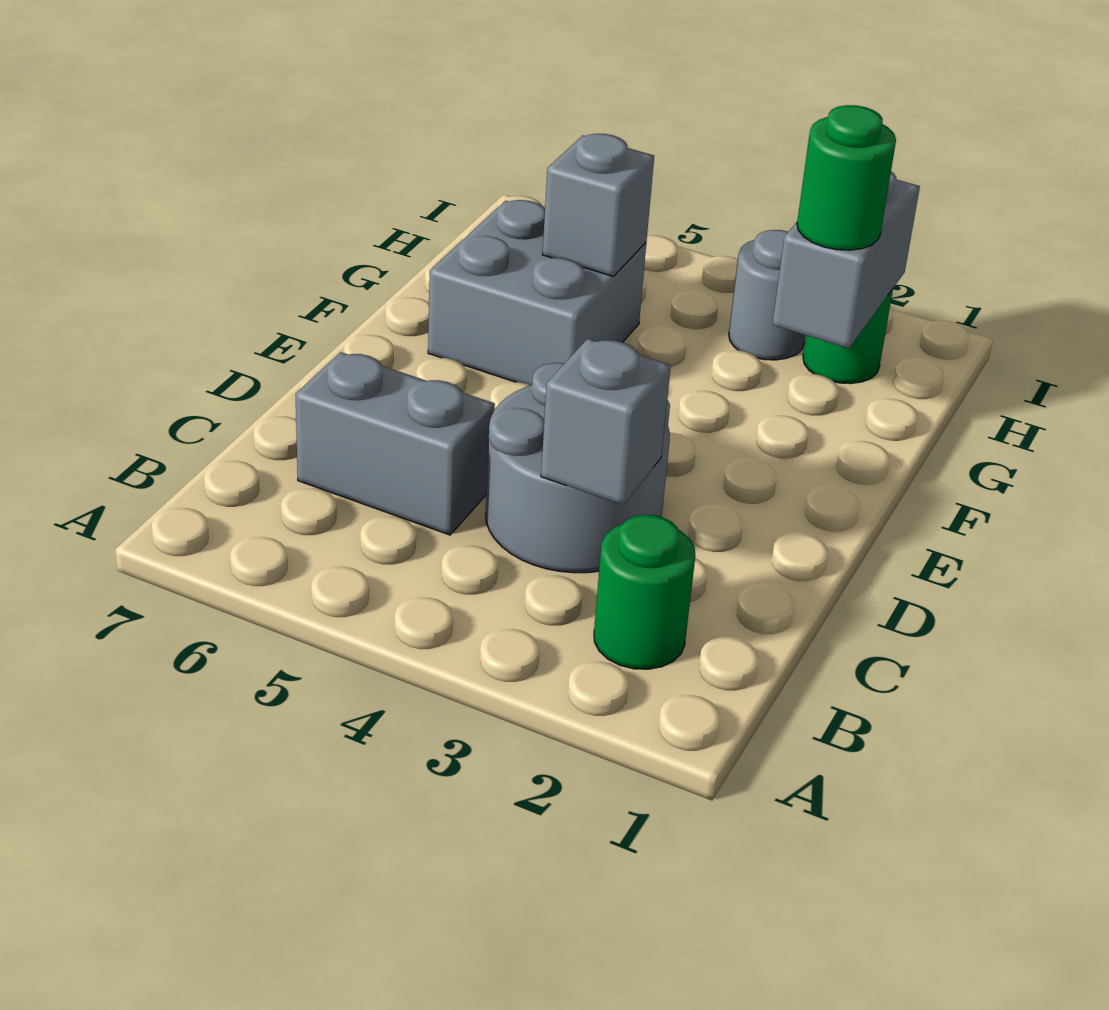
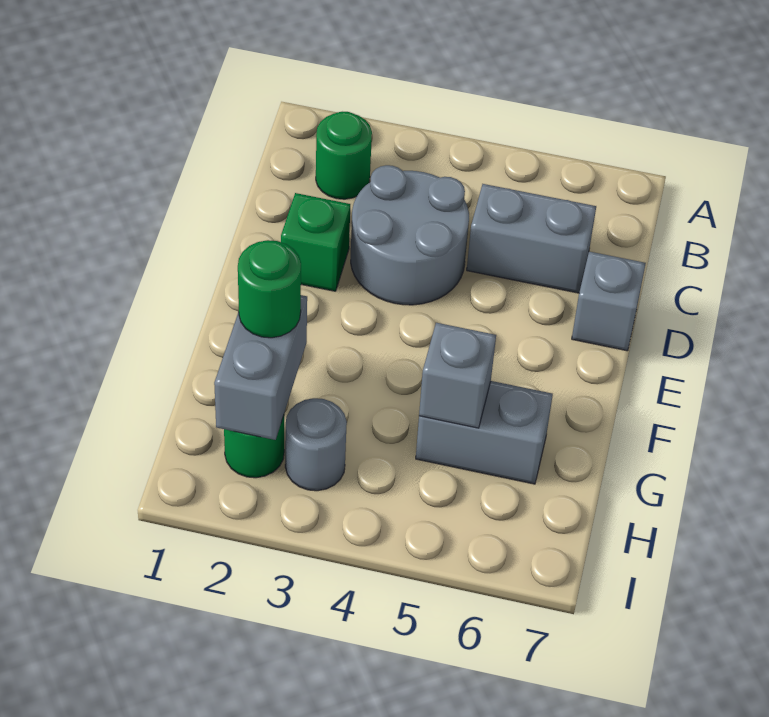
grey 1x1 brick [541,339,671,505] -> grey 1x1 brick moved to [572,252,646,351]
none -> green 1x1 brick [281,193,350,291]
grey 2x2 brick [428,200,646,385] -> grey 1x2 brick [416,381,553,484]

